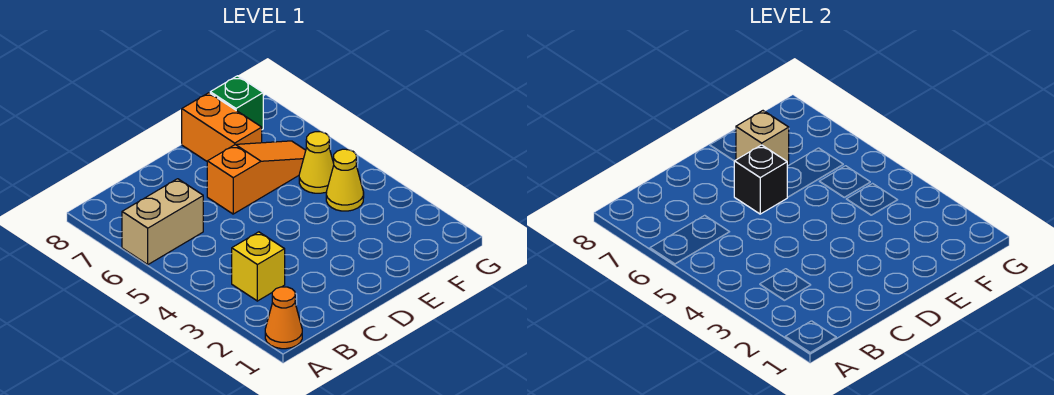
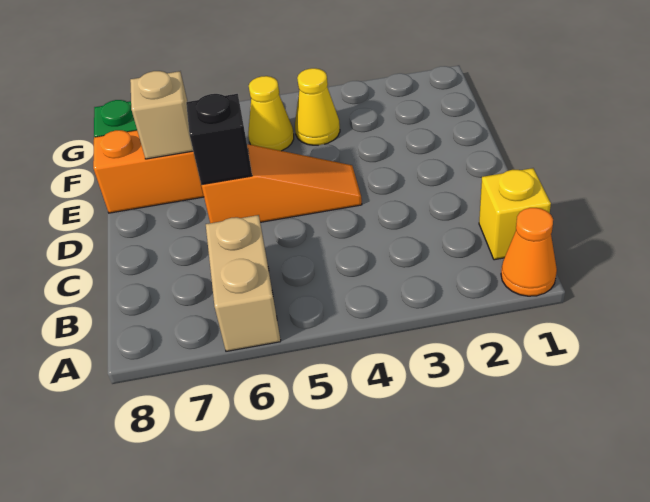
yellow 1x1 brick [232,232,285,301] -> yellow 1x1 brick moved to [479,168,551,260]
orange 1x3 slope [207,141,306,214] -> orange 1x3 slope turned to [201,144,362,223]

